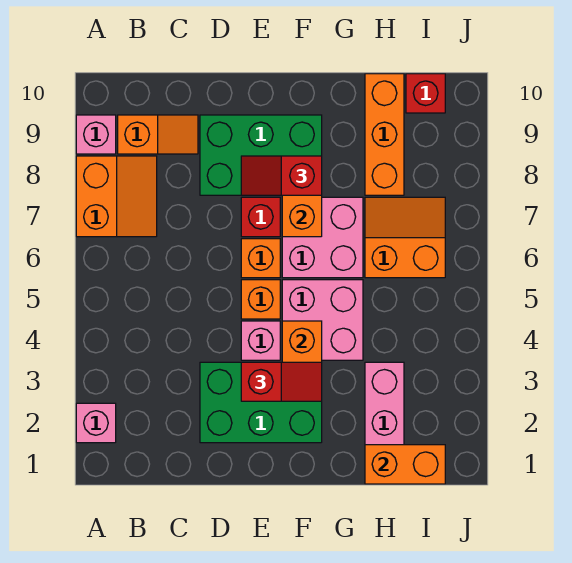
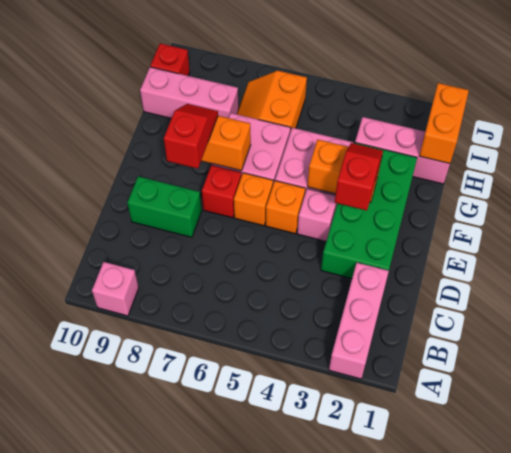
pink 1x1 brick [76,403,116,443] -> pink 1x3 brick [329,263,389,379]
orange 2x2 slope [76,156,157,237] -> none
orange 1x2 slope [118,115,198,154] -> none
green 2x3 brick [200,362,322,443] -> green 2x4 brick [321,143,417,278]
green 2x3 brick [200,115,322,195] -> green 1x2 brick [128,176,202,237]
red 1x2 slope [241,156,322,195] -> red 1x2 slope turned to [164,104,218,169]
orange 1x3 brick [365,74,404,195] -> pink 1x3 brick [140,67,238,118]

